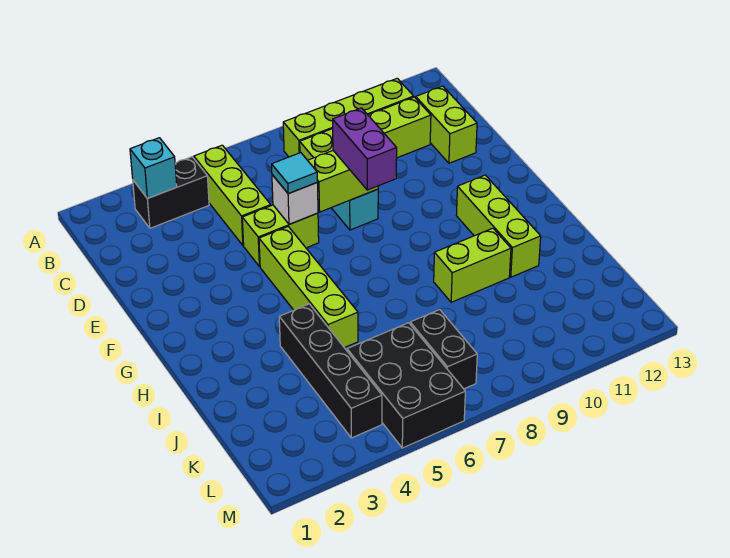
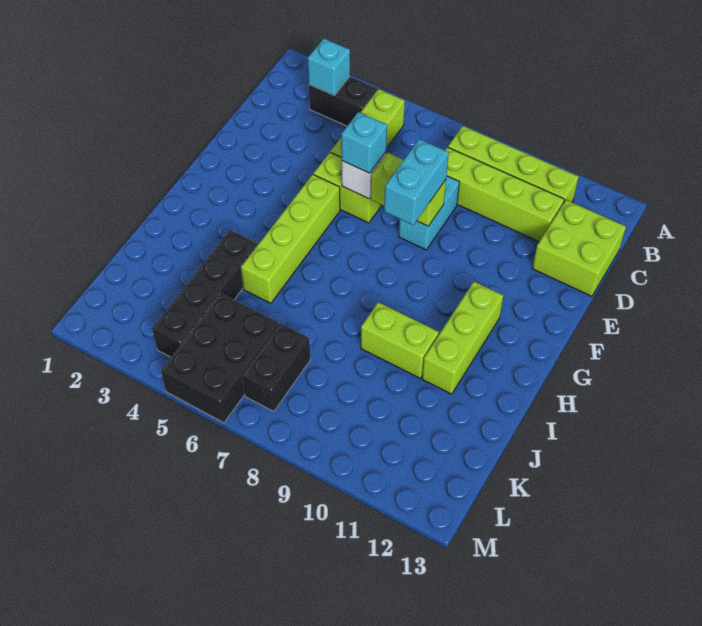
lime 1x2 brick [416,86,477,163] -> lime 2x2 brick [532,200,626,296]
cyan 1x1 tile [272,153,318,194] -> cyan 1x1 brick [341,112,387,173]
purple 1x2 brick [333,108,397,190] -> cyan 1x2 brick [384,139,449,225]

